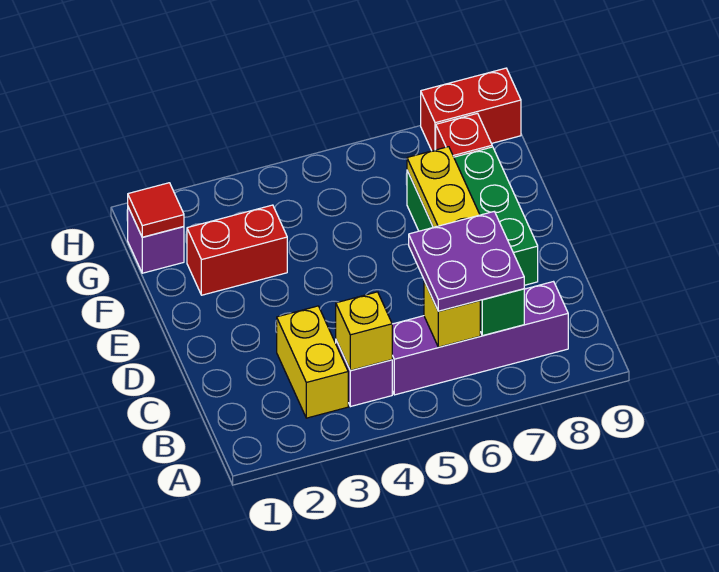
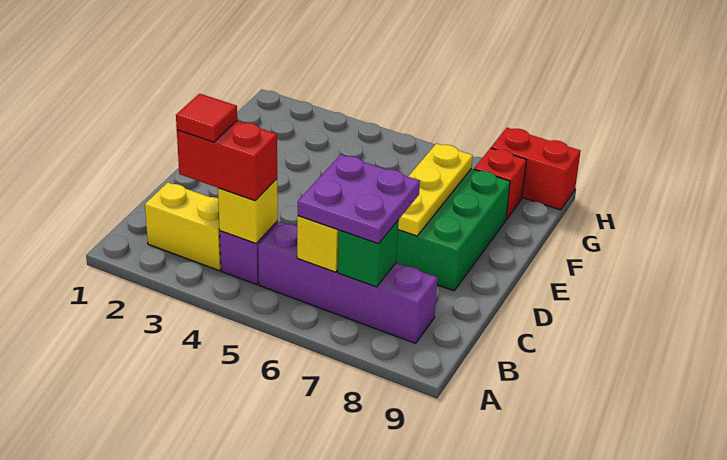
yellow 1x2 brick [277,306,348,418] -> yellow 1x2 brick turned to [145,182,221,270]
red 1x2 brick [187,205,287,295] -> red 1x2 brick moved to [177,121,277,201]
purple 1x1 brick [128,207,184,273] -> none
red 1x1 tile [128,183,184,237] -> red 1x1 tile moved to [176,94,237,142]

